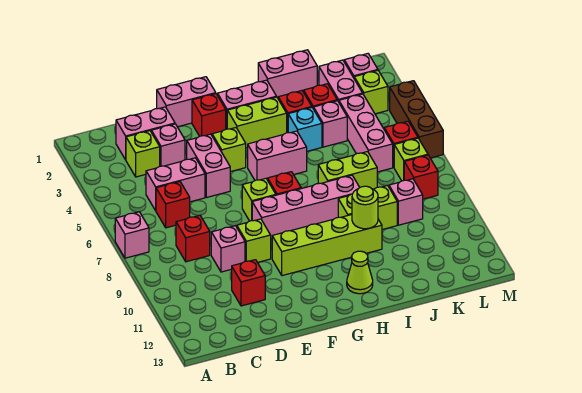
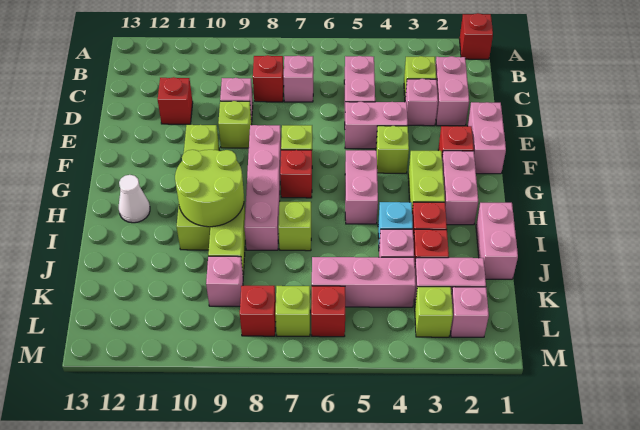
pink 1x1 brick [115,212,149,258] -> pink 1x1 brick moved to [284,56,313,102]
red 1x1 brick [156,182,190,228] -> red 1x1 brick moved to [460,13,493,59]
lime 1x1 cone [347,251,373,294] -> white 1x1 cone [119,175,150,223]
lime 1x2 brick [318,152,377,189] -> lime 1x1 brick [278,202,311,251]
lime 1x1 round brick [352,186,378,229] -> lime 2x2 round brick [175,150,244,227]
brown 1x3 brick [390,81,443,158] -> none

